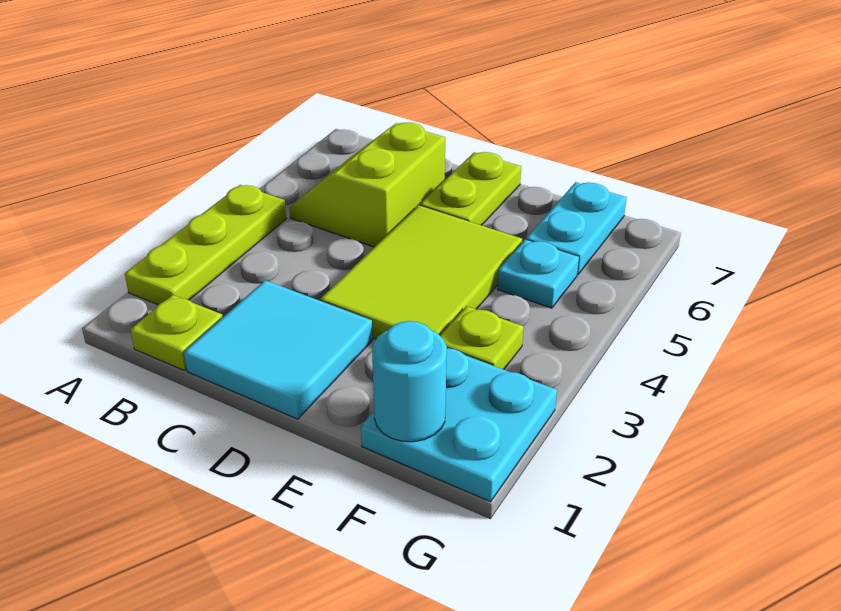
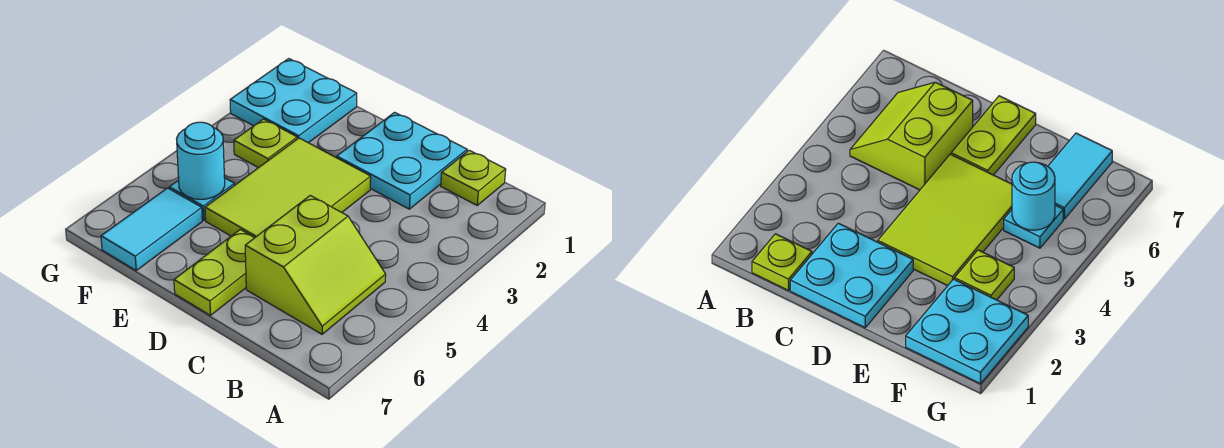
lime 1x3 plate [125,185,286,305] -> none
cyan 2x2 tile [184,280,373,419] -> cyan 2x2 plate [337,112,467,209]
cyan 1x1 round brick [372,321,447,442] -> cyan 1x1 round brick moved to [177,122,225,199]
cyan 1x2 plate [526,182,627,275] -> cyan 1x2 tile [101,188,202,270]

